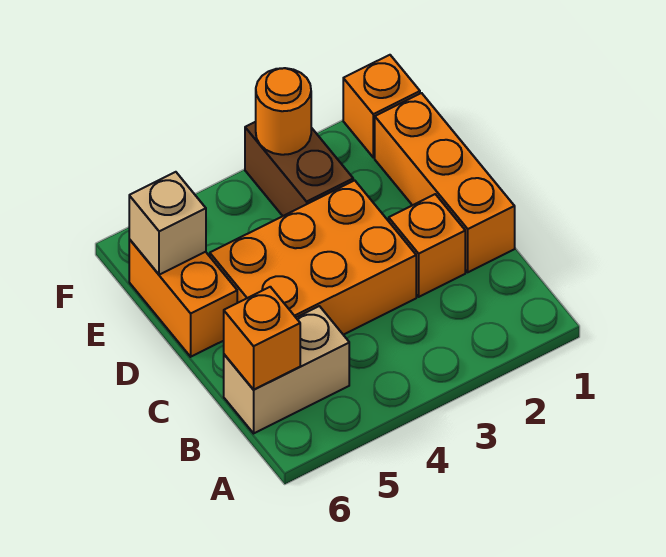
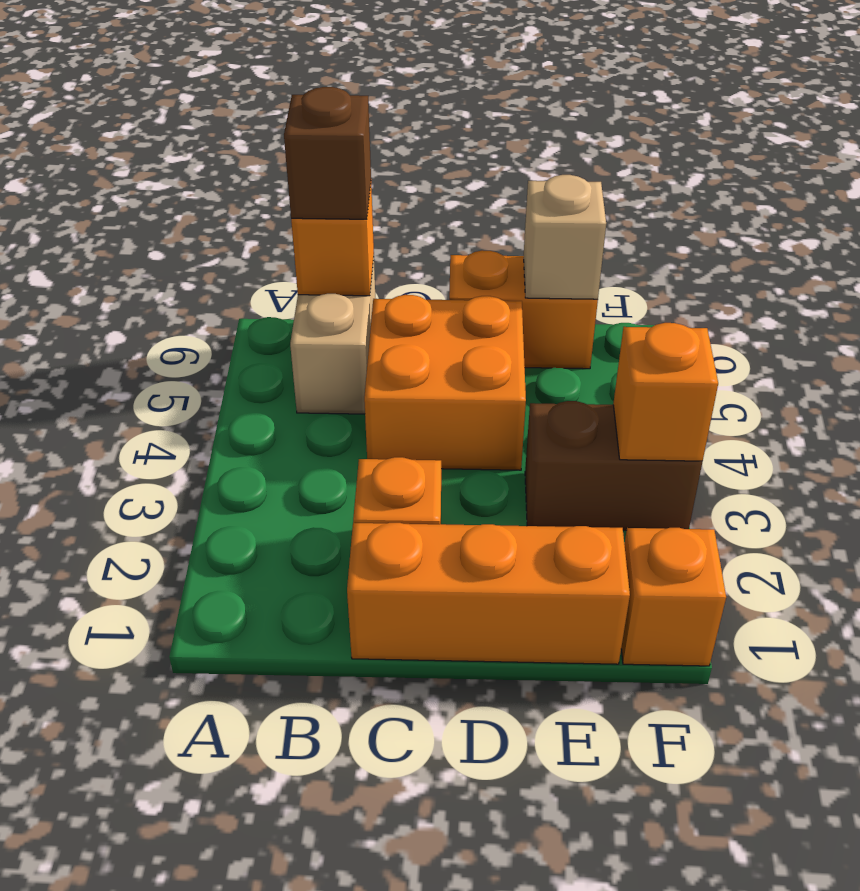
none -> brown 1x1 brick [284,87,371,219]
orange 2x3 brick [210,180,416,335] -> orange 2x2 brick [364,295,526,470]
orange 1x1 round brick [256,68,311,155] -> orange 1x1 brick [613,323,718,461]

